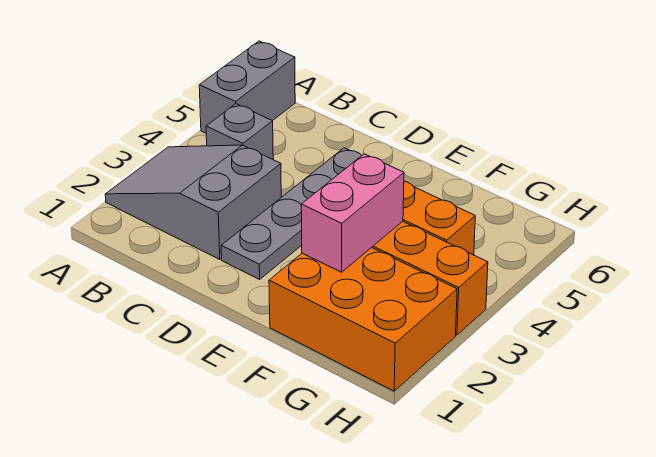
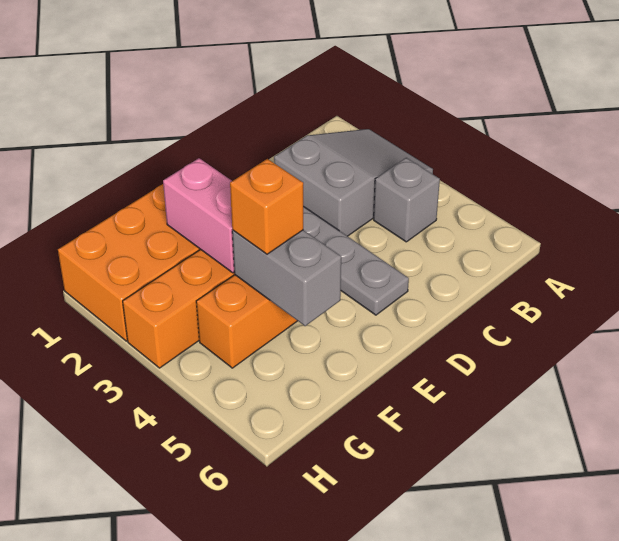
grey 1x2 brick [199,41,295,133] -> grey 1x2 brick moved to [232,230,341,326]
none -> orange 1x1 brick [230,159,303,254]

